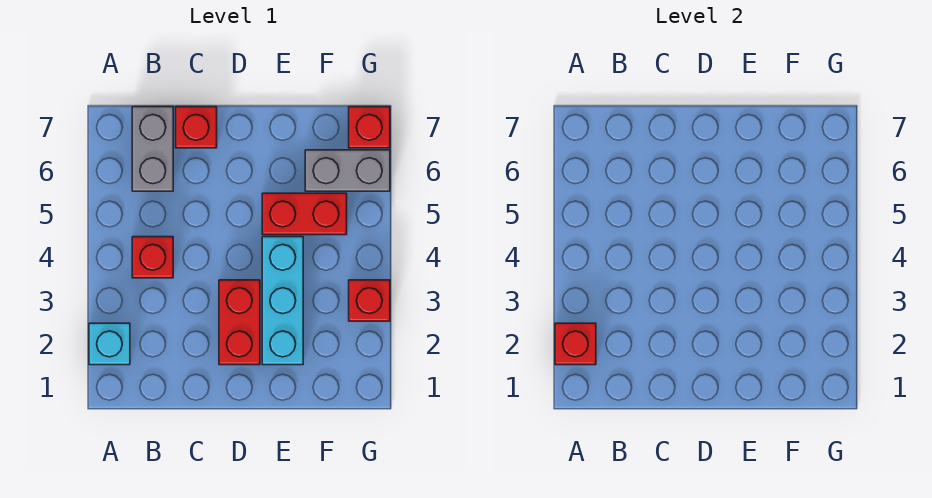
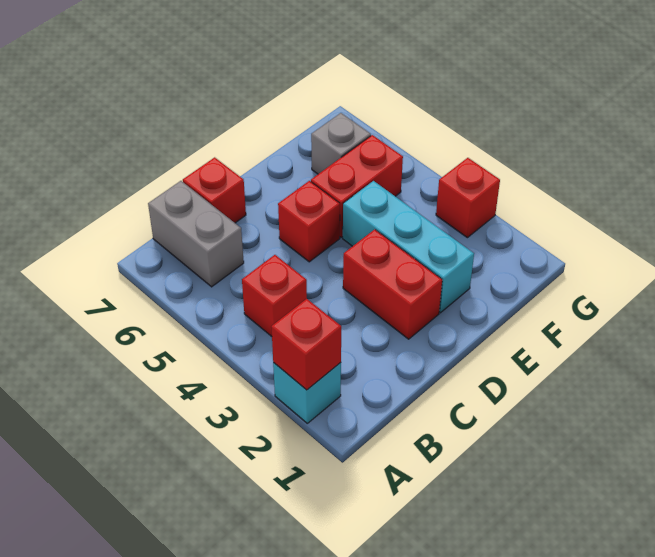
grey 1x2 brick [305,150,390,191] -> grey 1x1 brick [311,113,371,174]
red 1x1 brick [349,107,390,148] -> red 1x1 brick moved to [278,181,340,262]

